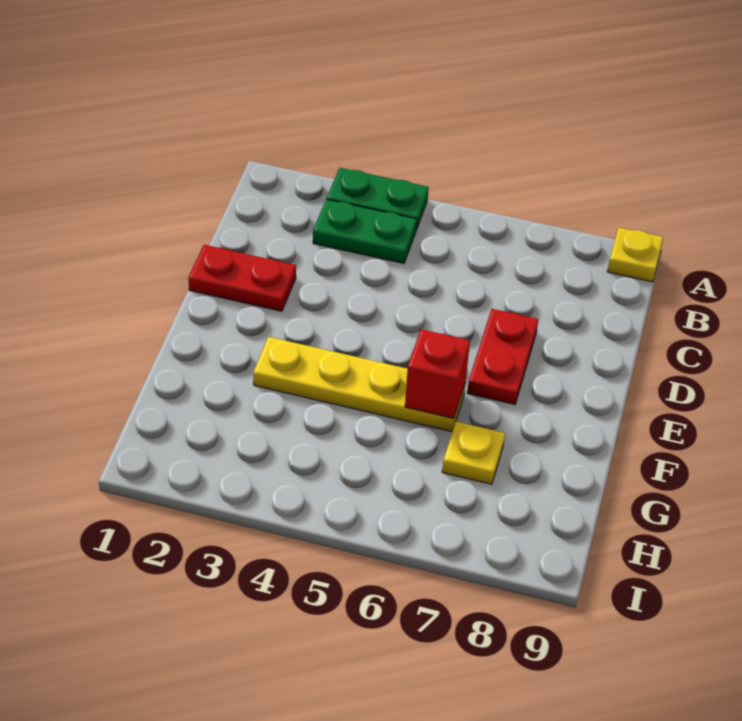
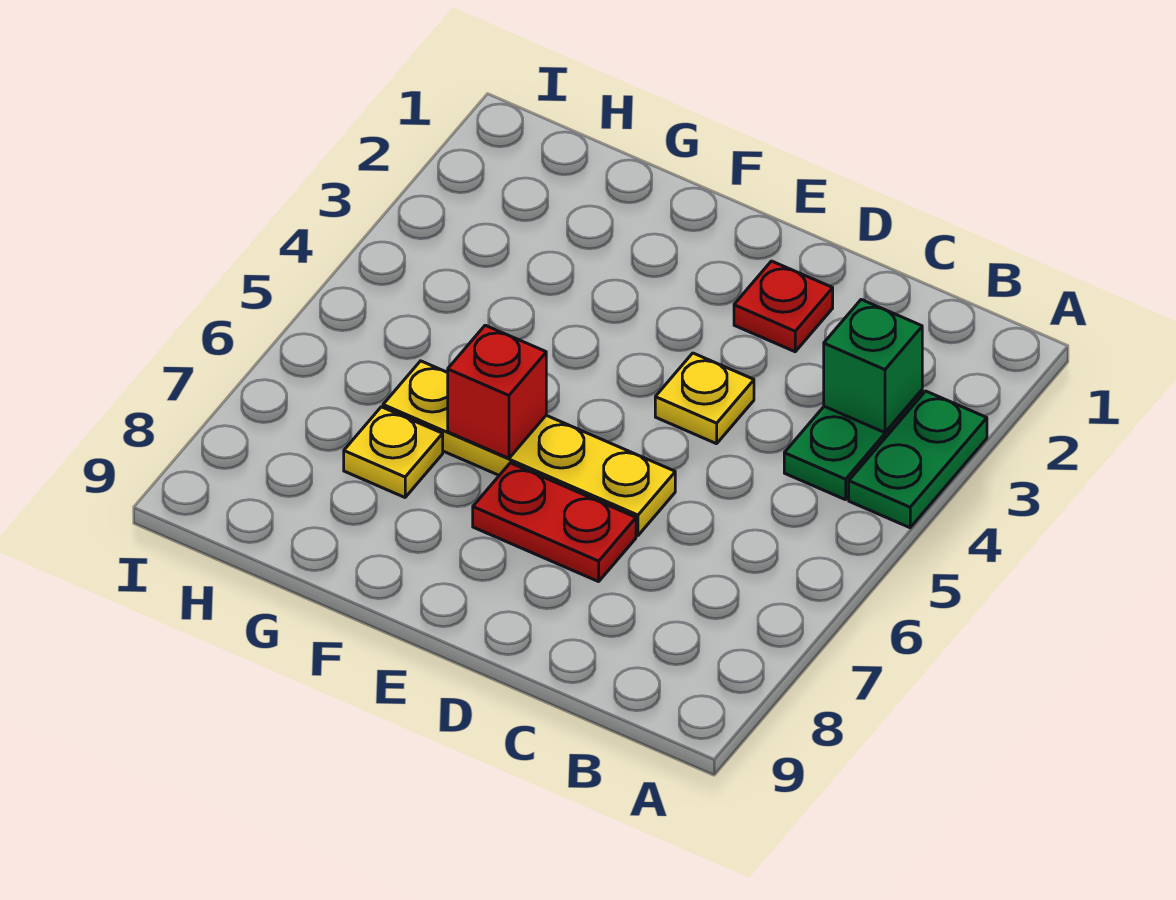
yellow 1x1 plate [607,227,664,282] -> yellow 1x1 plate moved to [655,353,754,444]
none -> green 1x1 brick [824,300,922,433]
red 1x2 plate [188,245,296,311] -> red 1x1 plate [734,261,833,352]
yellow 1x4 plate [253,337,465,432] -> yellow 1x4 plate turned to [383,361,675,536]

